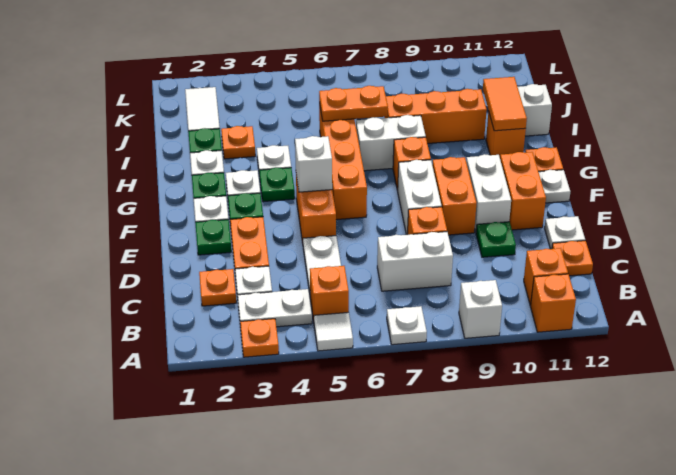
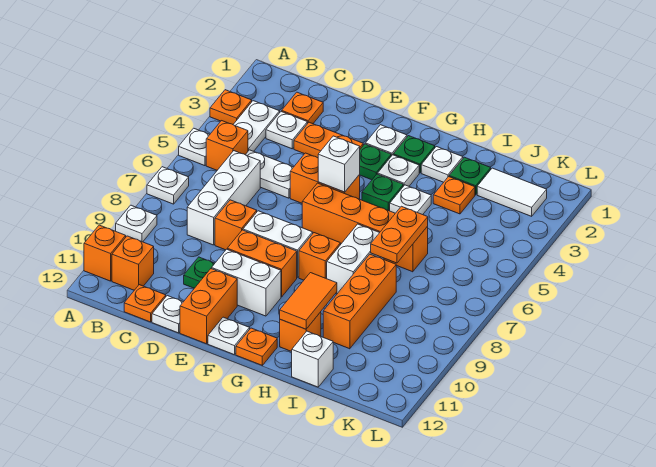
white 1x1 tile [314,312,353,351] -> white 1x1 plate [179,128,210,166]
white 1x1 brick [459,280,502,338] -> white 1x1 plate [116,205,157,242]
white 1x2 brick [377,232,453,291] -> white 1x3 brick [187,151,260,245]
green 1x1 plate [195,220,231,255] -> none
orange 1x2 brick [500,152,546,230] -> orange 1x2 brick turned to [180,269,237,344]
orange 1x2 tile [483,77,527,131] -> orange 1x2 tile turned to [280,273,337,329]

